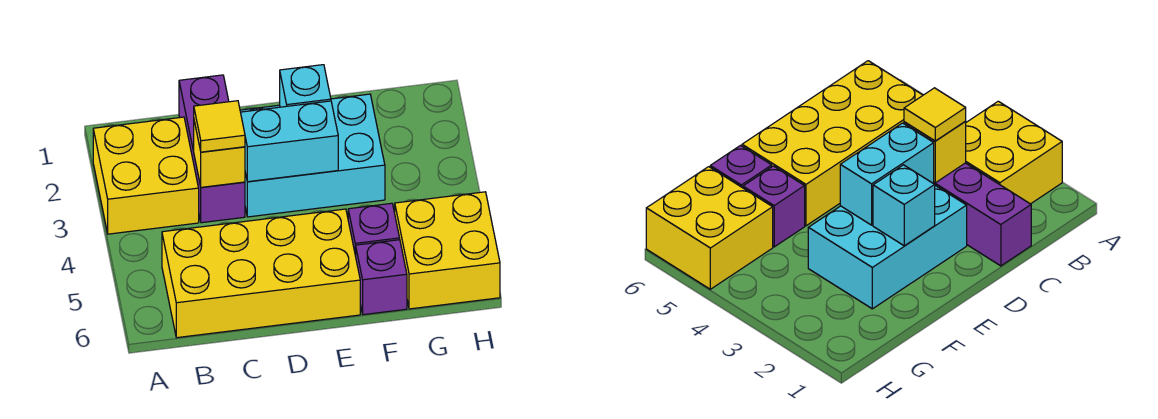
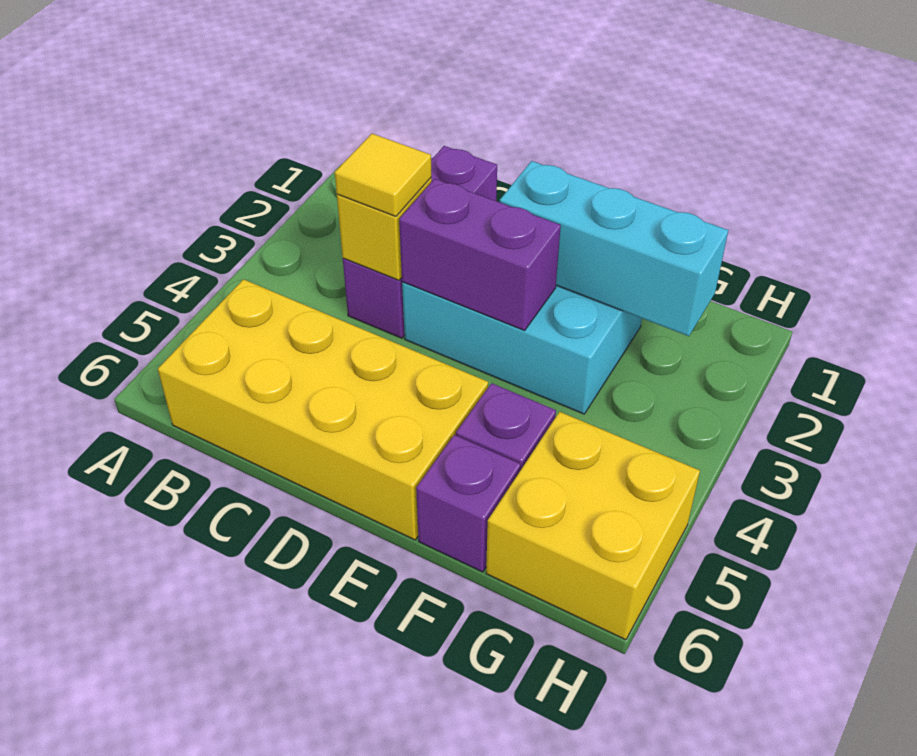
yellow 2x2 brick [93,117,199,234] -> none
cyan 1x2 brick [241,101,338,182] -> purple 1x2 brick [399,179,561,331]
cyan 1x1 brick [280,65,331,107] -> cyan 1x3 brick [500,161,728,336]

